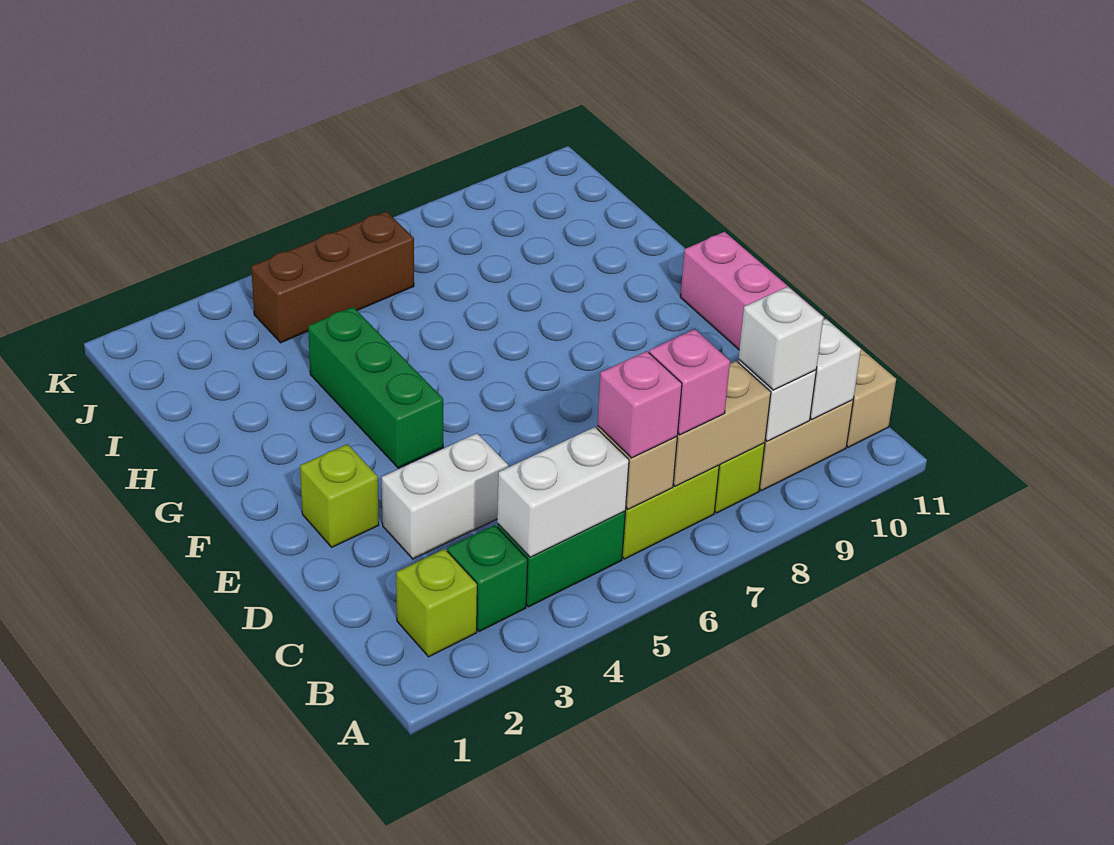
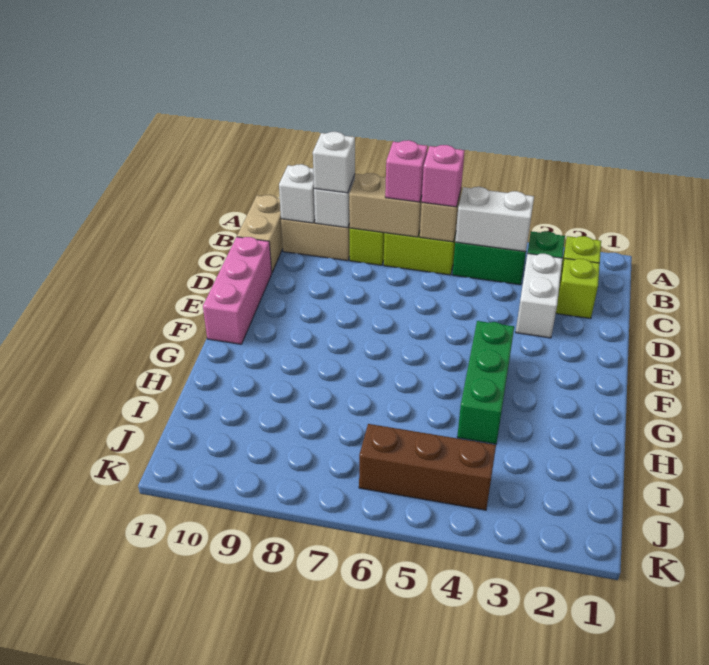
white 1x2 brick [382,433,508,559] -> white 1x2 brick turned to [516,253,562,338]
lime 1x1 brick [300,444,379,547] -> lime 1x1 brick moved to [556,258,600,319]

